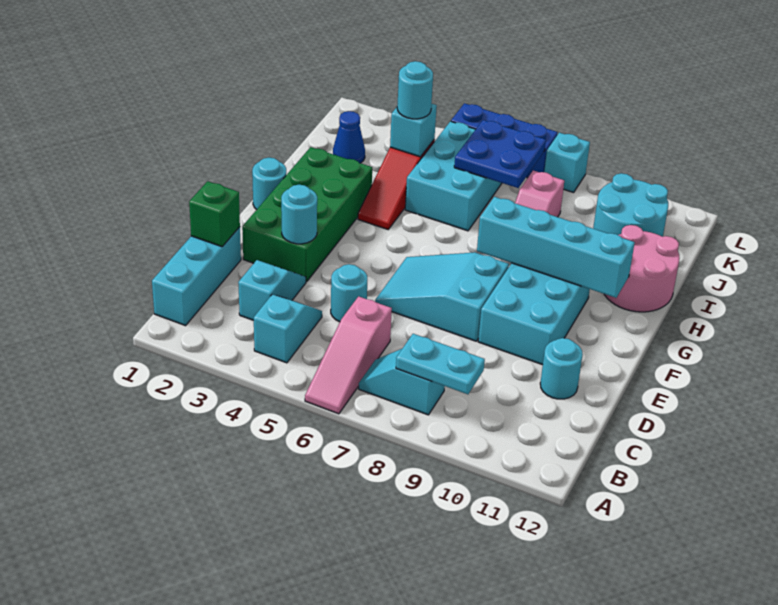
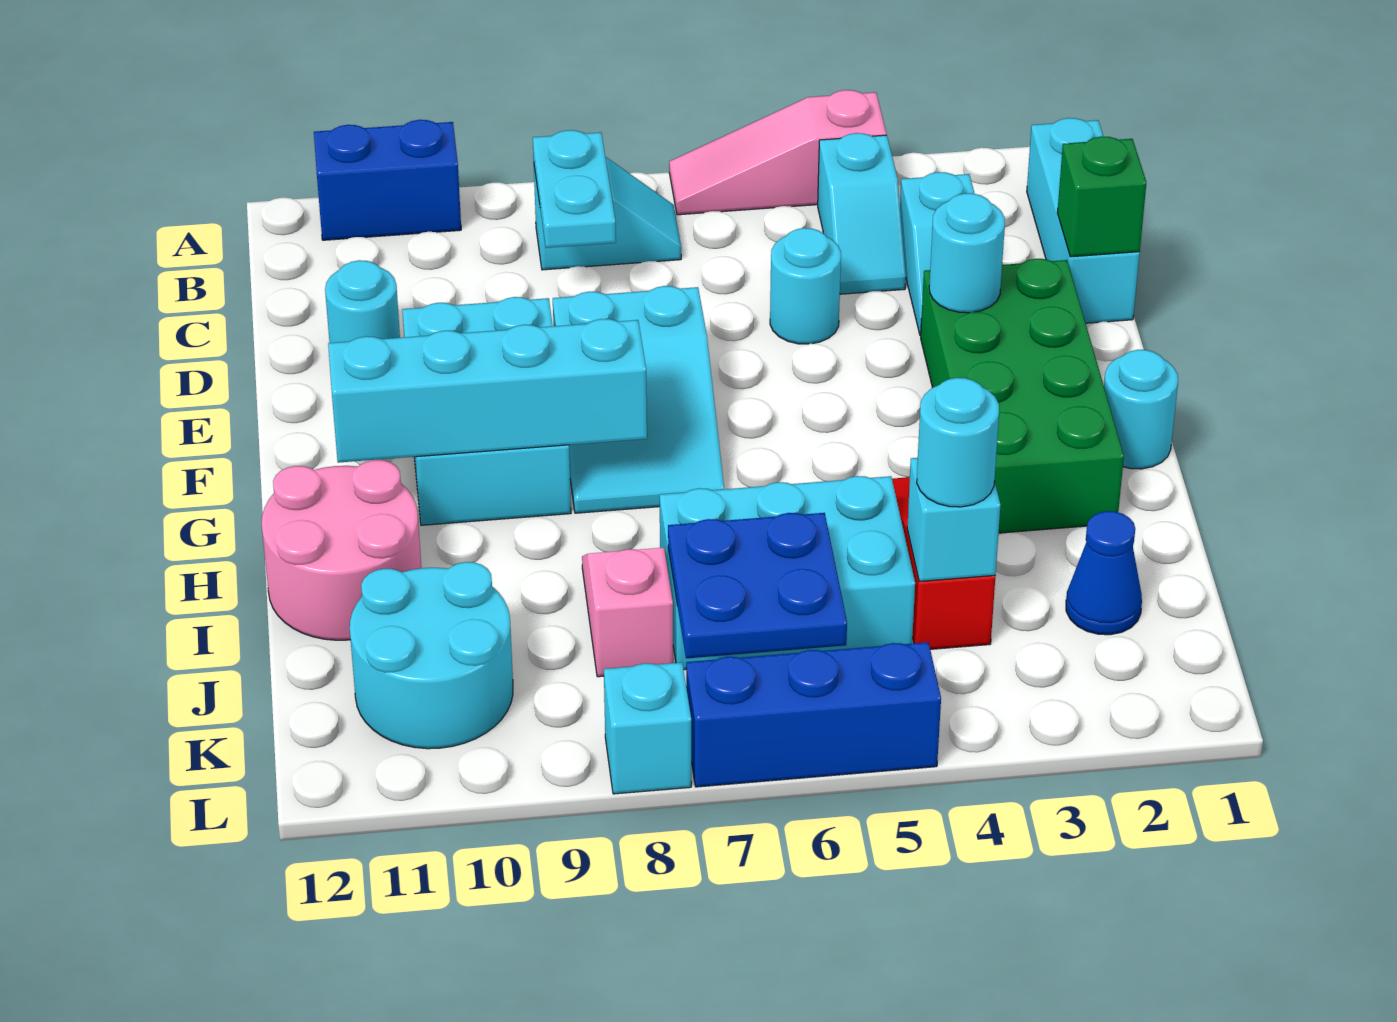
pink 1x3 slope [305,296,392,414] -> pink 1x3 slope turned to [669,90,886,215]
none -> blue 1x2 brick [314,120,461,240]
cyan 1x2 plate [396,334,485,394] -> cyan 1x2 plate turned to [533,130,616,248]
cyan 2x3 slope [375,252,509,341] -> cyan 2x3 slope turned to [553,286,724,513]
cyan 2x3 brick [405,121,502,231] -> cyan 2x3 brick turned to [660,476,915,670]

